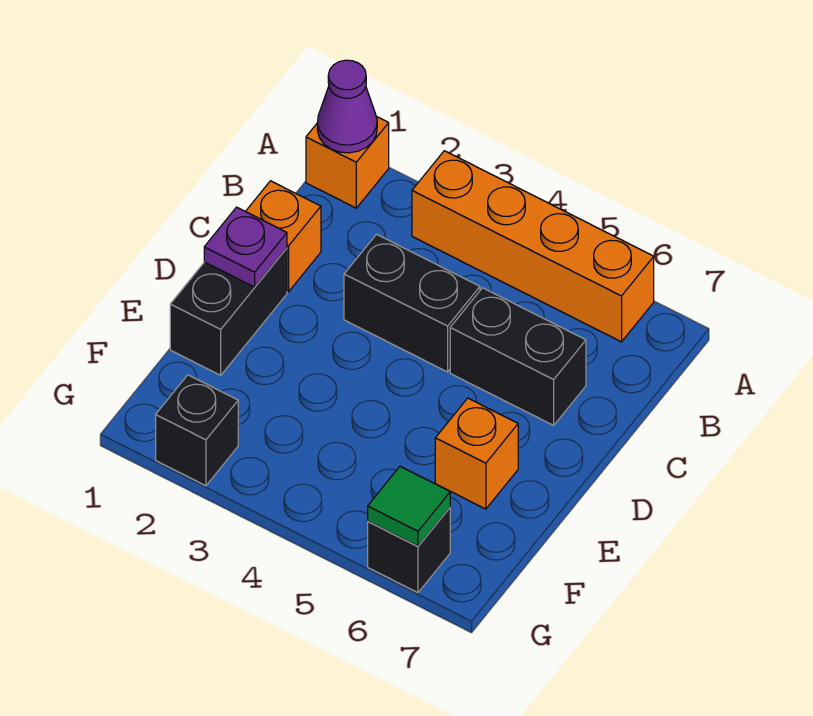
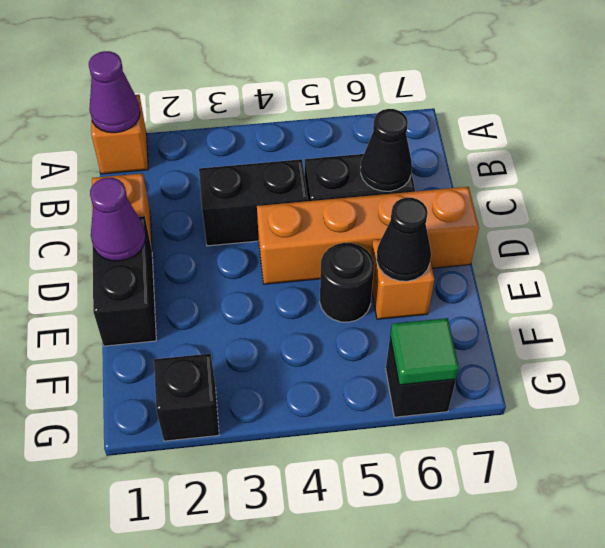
orange 1x4 brick [412,151,654,342] -> orange 1x4 brick moved to [257,187,479,284]
none -> black 1x1 cone [361,109,412,191]
purple 1x1 plate [204,207,287,287] -> purple 1x1 cone [90,178,146,261]
none -> black 1x1 round brick [320,243,374,322]
none -> black 1x1 cone [377,198,431,281]

